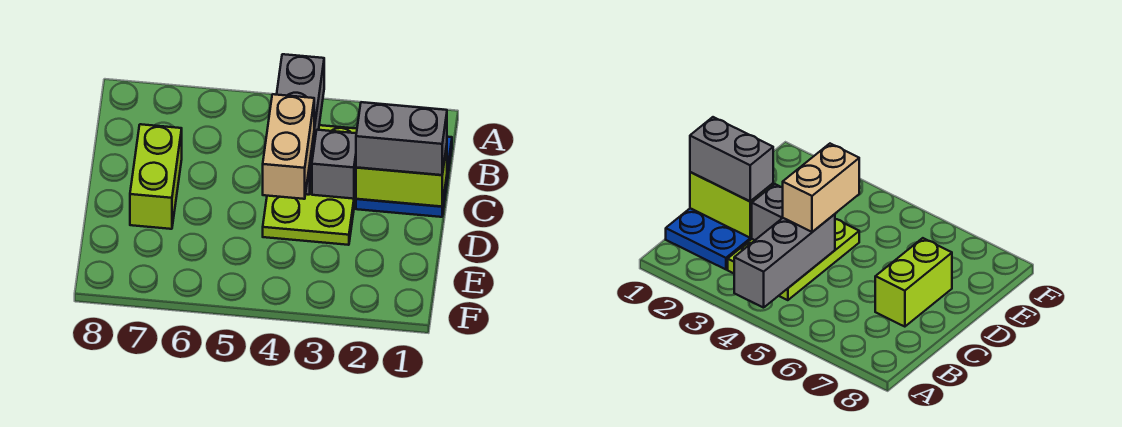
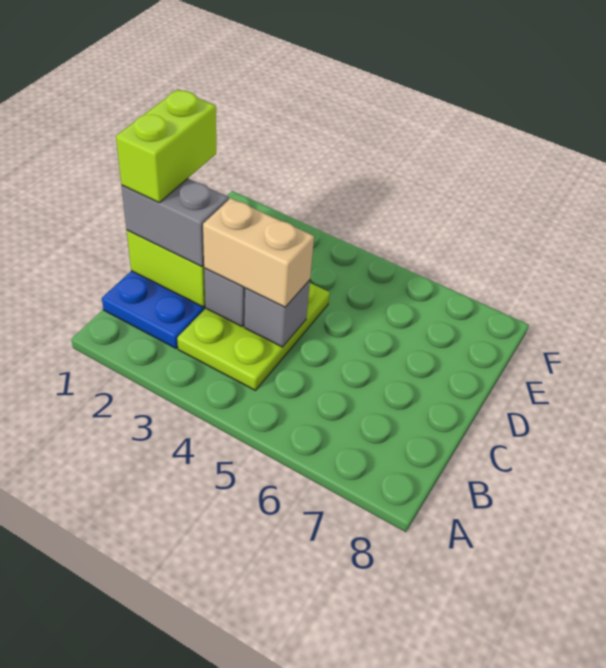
grey 1x3 brick [277,54,324,195] -> grey 1x1 brick [244,280,310,347]
tan 1x2 brick [263,94,314,199] -> tan 1x2 brick turned to [203,198,314,307]
lime 1x2 brick [130,124,182,229] -> lime 1x2 brick moved to [116,90,216,203]

